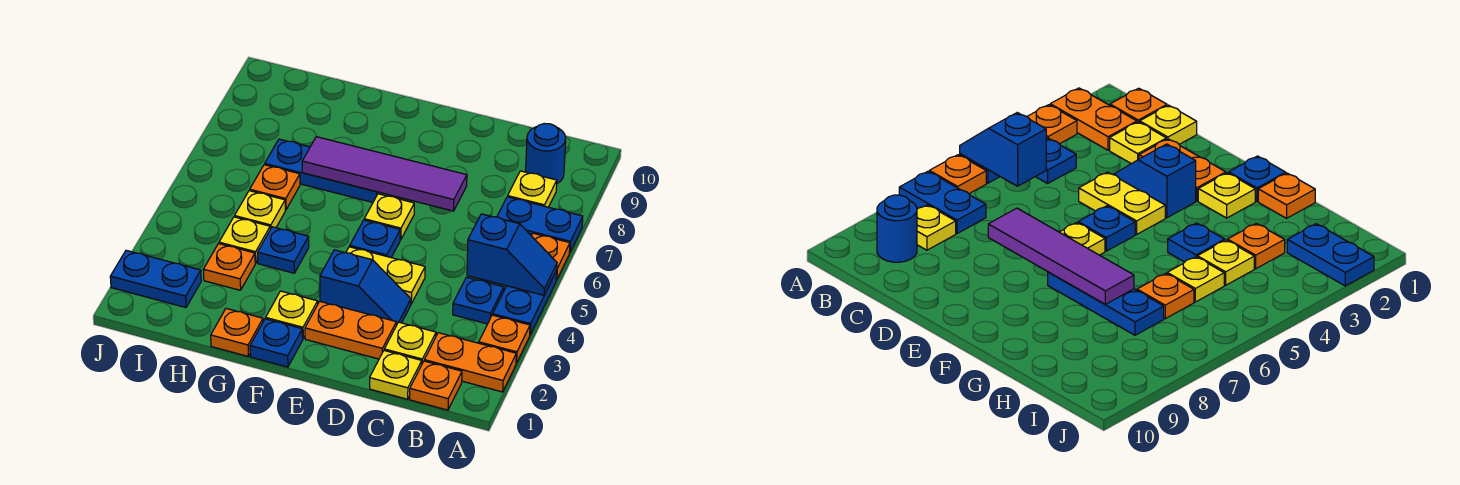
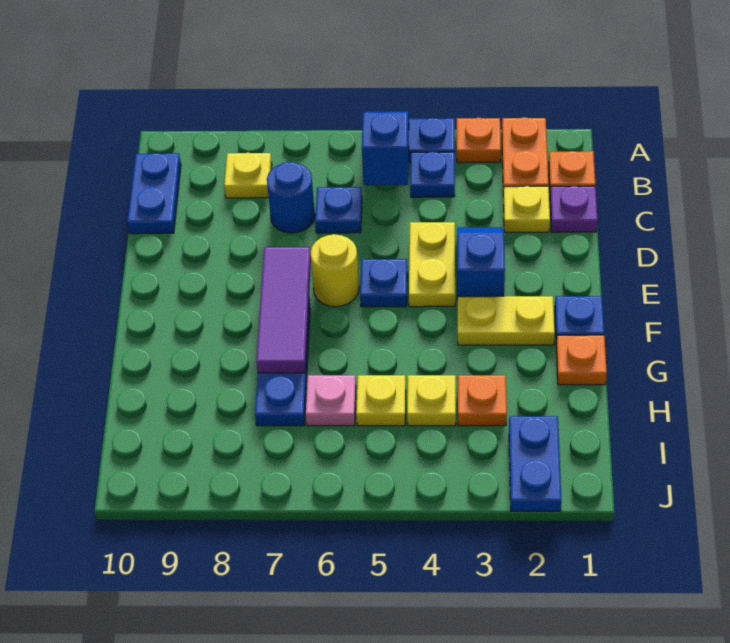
orange 1x1 plate [531,233,570,280] -> none
blue 1x2 plate [497,197,583,253] -> blue 1x2 plate moved to [127,153,181,234]
blue 1x1 round brick [526,124,566,183] -> blue 1x1 round brick moved to [267,162,315,233]
yellow 1x1 plate [370,351,422,399] -> purple 1x1 plate [550,186,598,232]
orange 1x2 plate [305,301,396,359] -> none
purple 1x4 tile [302,137,467,211] -> purple 1x3 tile [256,247,311,373]
yellow 1x1 plate [364,194,414,240] -> yellow 1x1 round brick [310,234,359,307]
yellow 1x1 plate [266,291,318,338] -> yellow 1x2 plate [458,296,555,345]
blue 1x1 plate [258,227,309,273] -> blue 1x1 plate moved to [315,187,362,233]
orange 1x1 plate [250,165,300,210] -> pink 1x1 plate [306,375,356,426]

